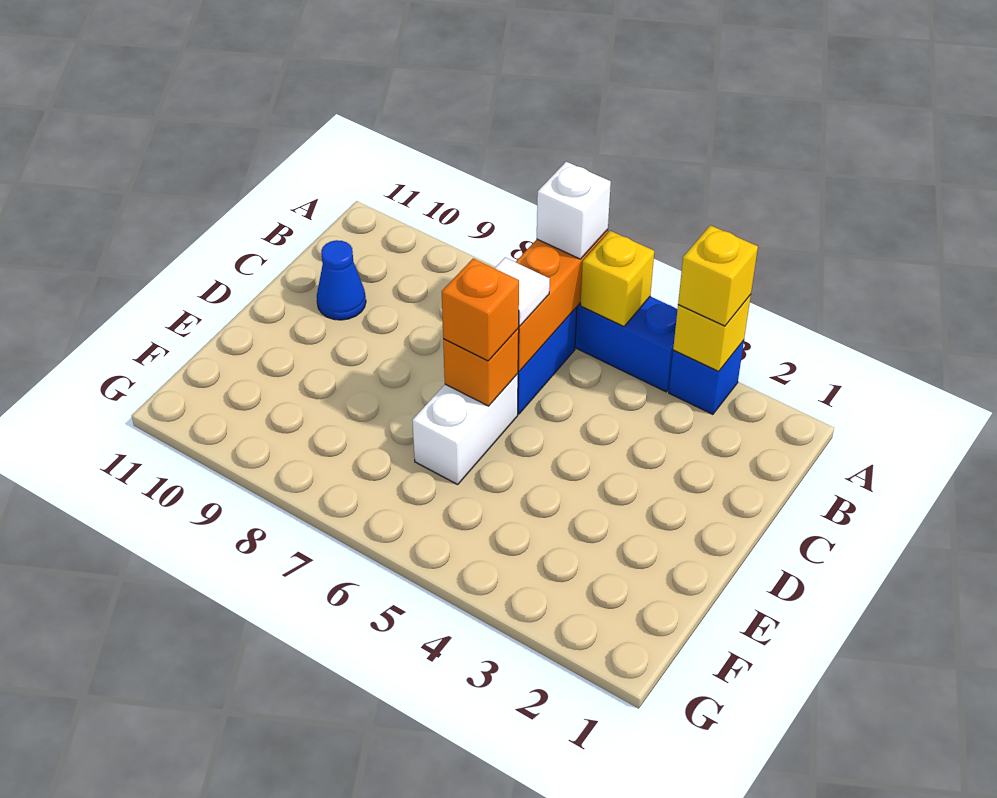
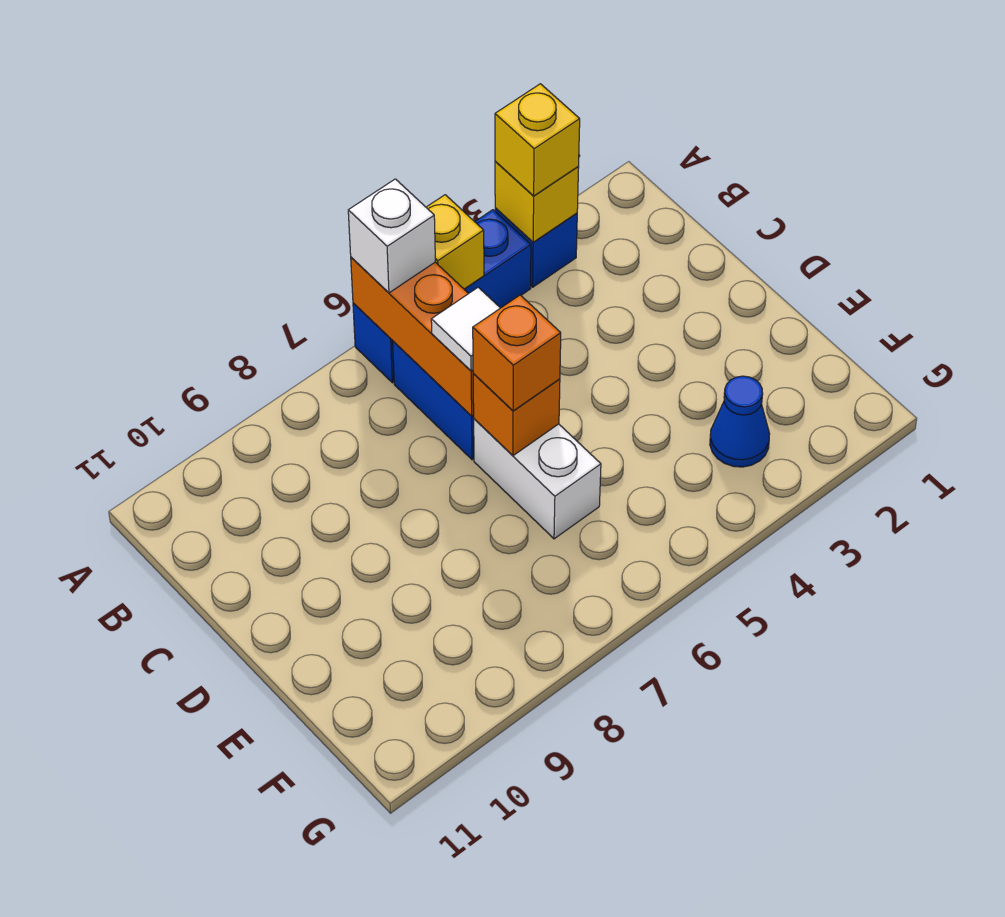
blue 1x1 cone [317,240,366,320] -> blue 1x1 cone moved to [710,376,770,467]

